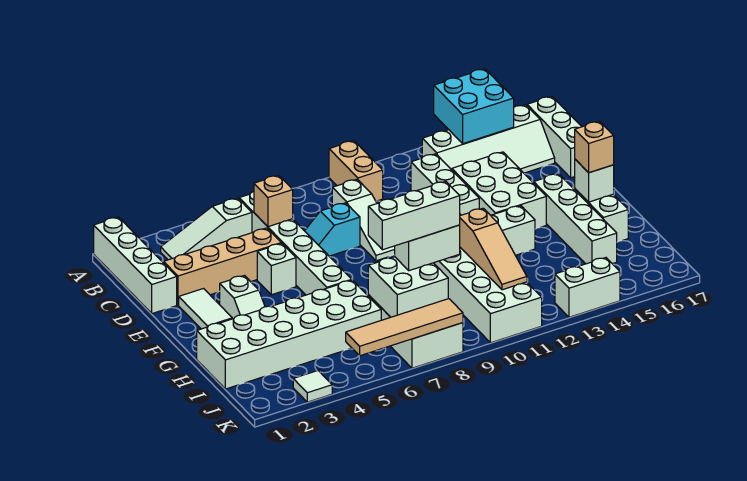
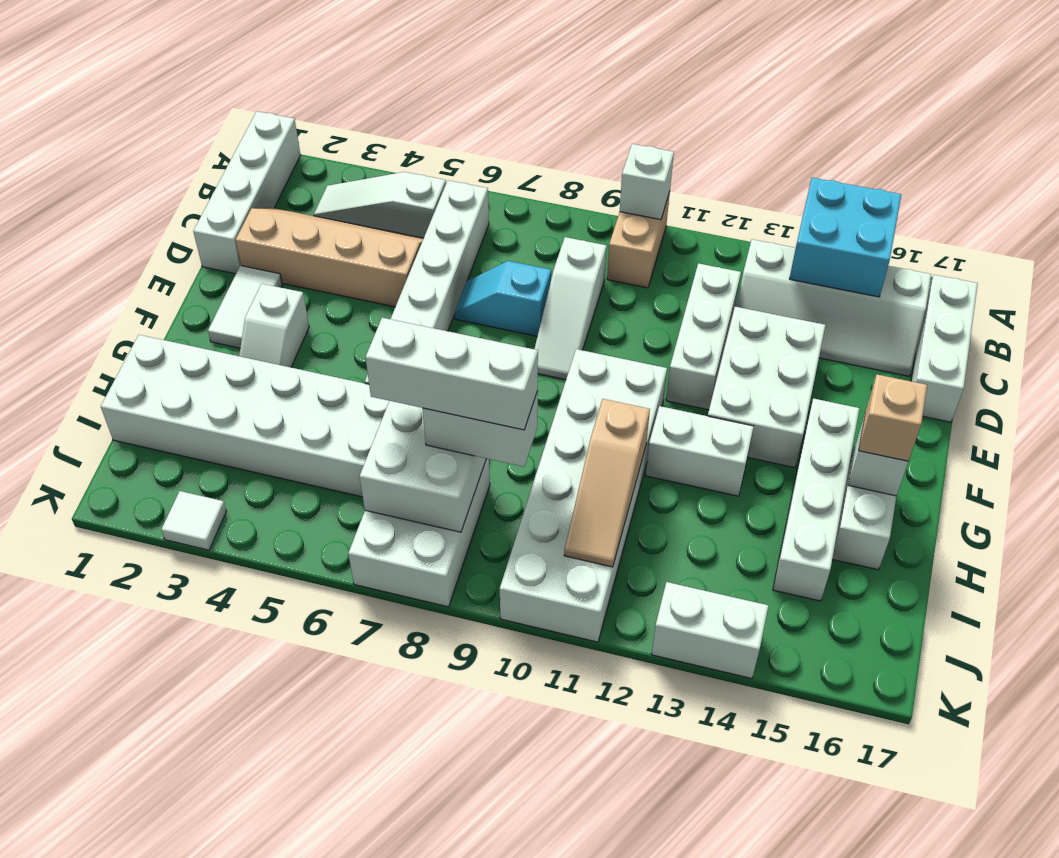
tan 1x1 brick [254,175,293,227] -> none
white 1x1 brick [257,243,296,295] -> white 1x1 brick moved to [620,144,674,220]
tan 1x4 tile [346,299,463,356] -> none

